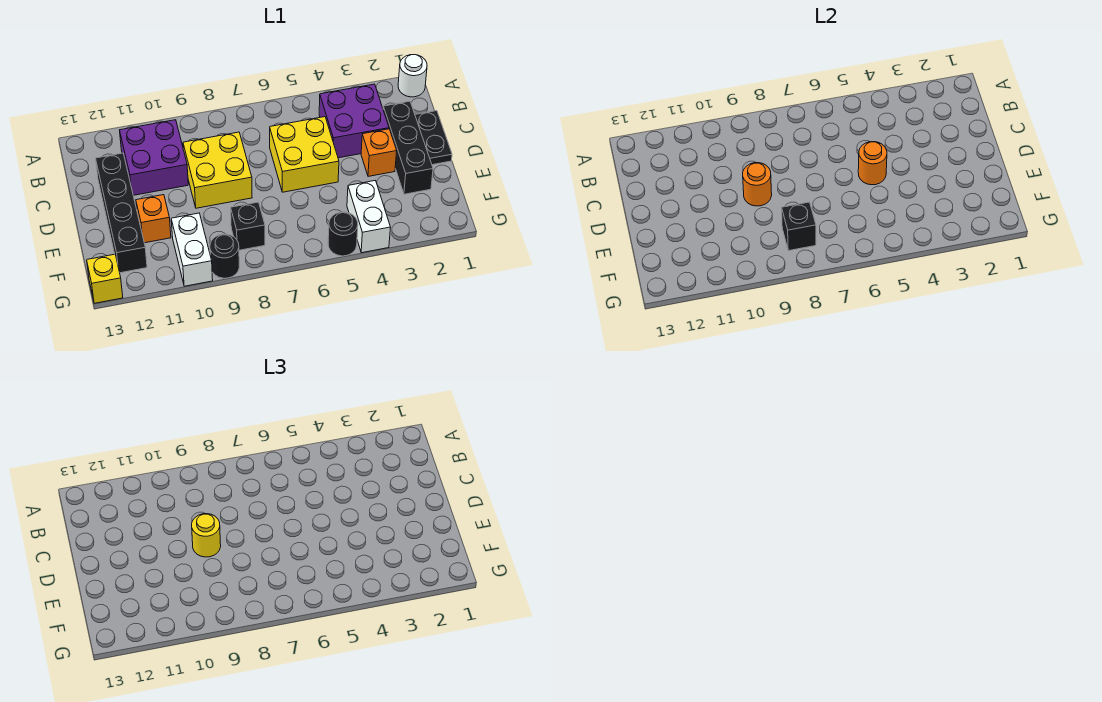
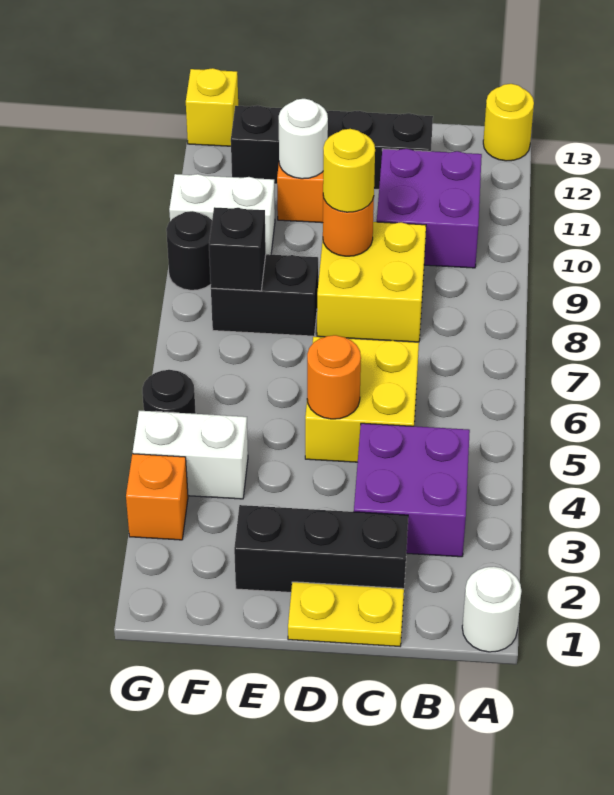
none -> yellow 1x1 round brick [483,84,534,161]
black 1x2 plate [415,111,452,165] -> yellow 1x2 plate [288,582,404,646]
orange 1x1 brick [361,129,397,176] -> orange 1x1 brick moved to [126,454,188,540]
none -> white 1x1 round brick [279,99,328,179]
black 1x1 brick [231,202,265,250] -> black 1x2 brick [211,254,318,336]

